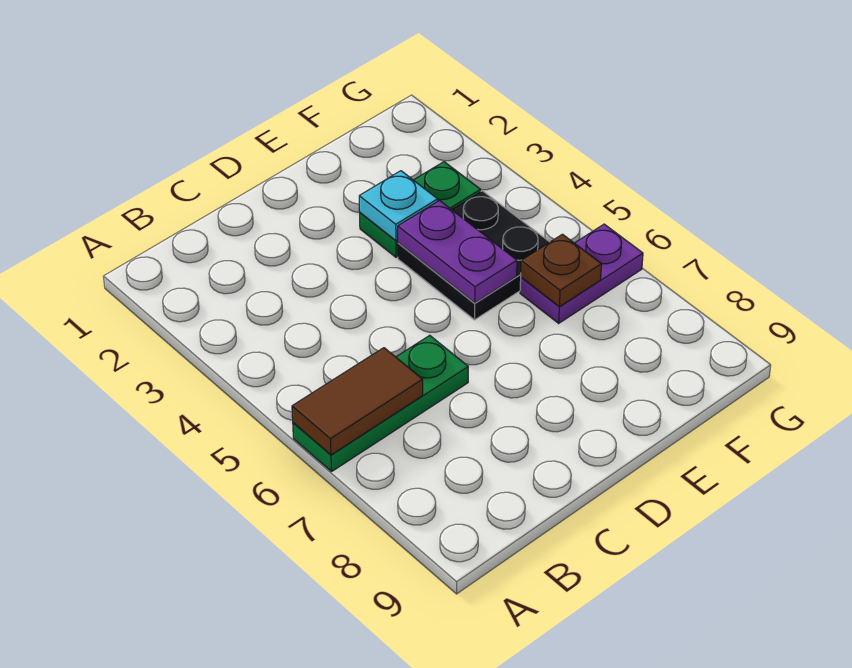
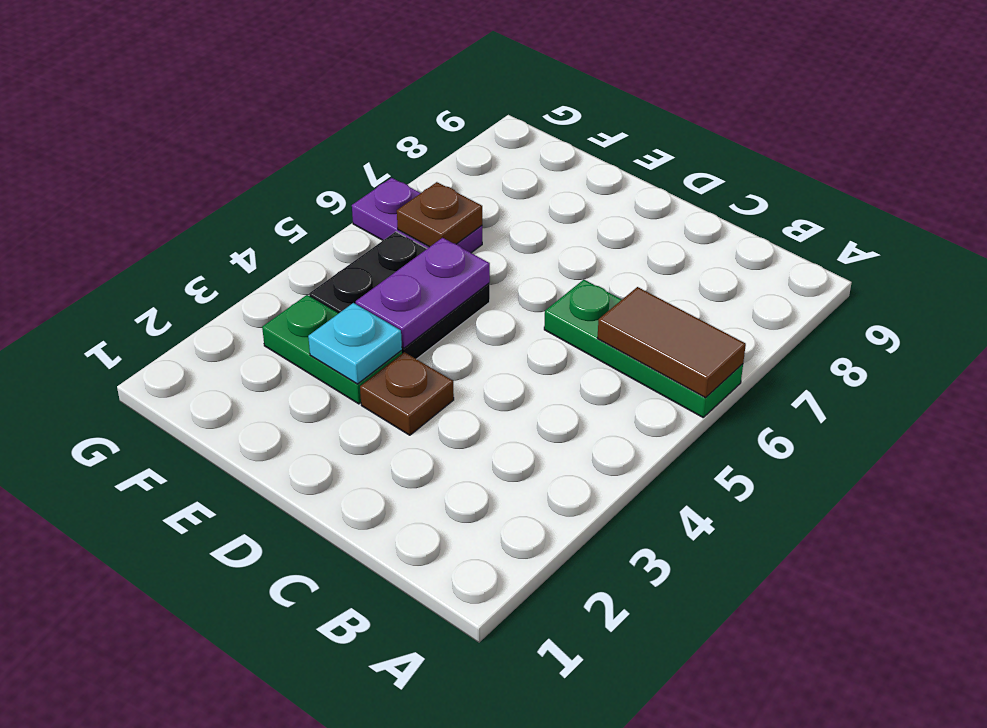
none -> brown 1x1 plate [360,352,454,435]

